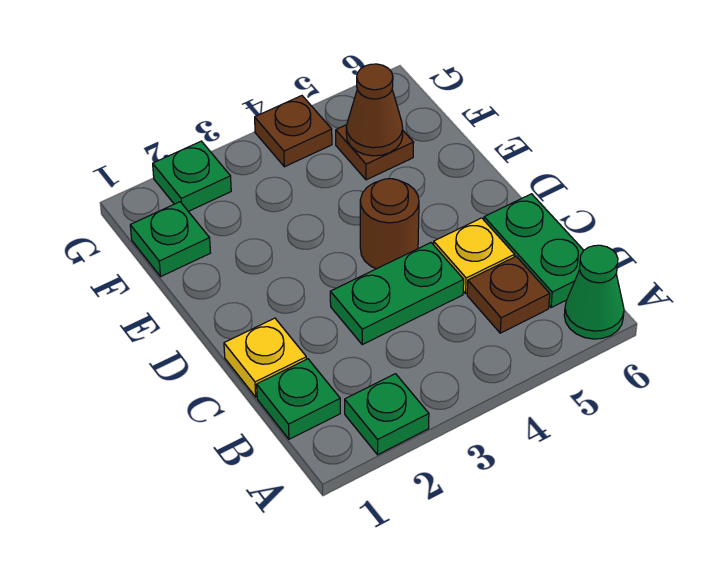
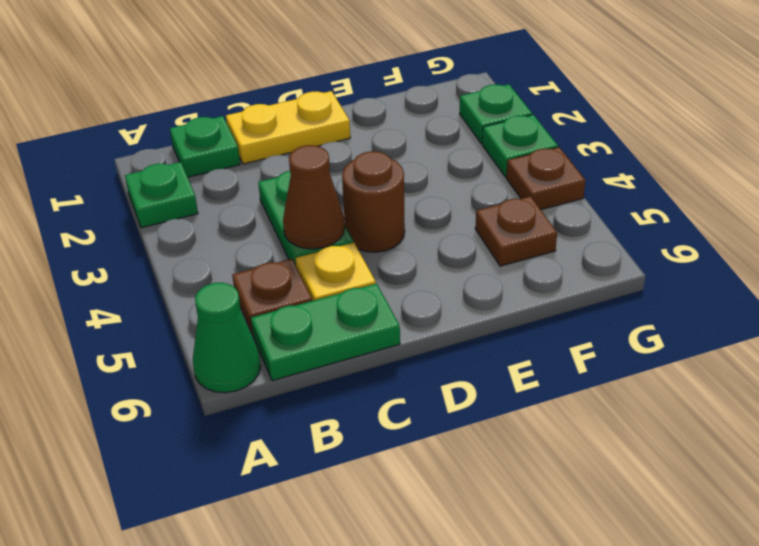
yellow 1x1 plate [224,318,307,397] -> yellow 1x2 plate [226,91,350,164]
green 1x1 plate [130,202,210,276] -> green 1x1 plate moved to [482,115,558,177]
brown 1x1 cone [346,64,403,156] -> brown 1x1 cone moved to [283,145,345,249]

